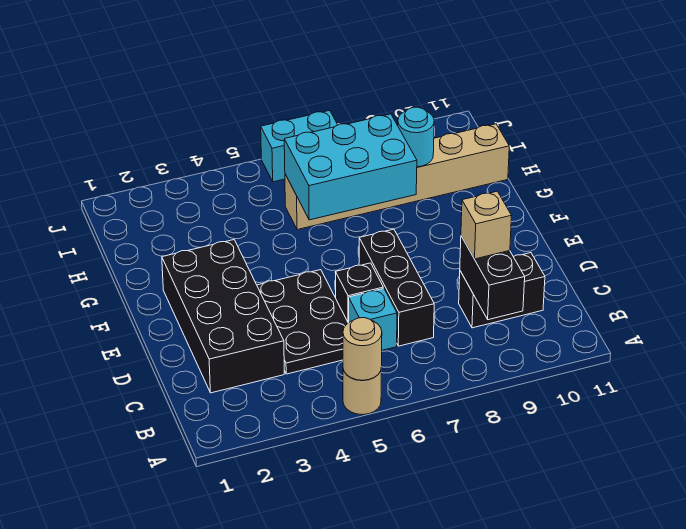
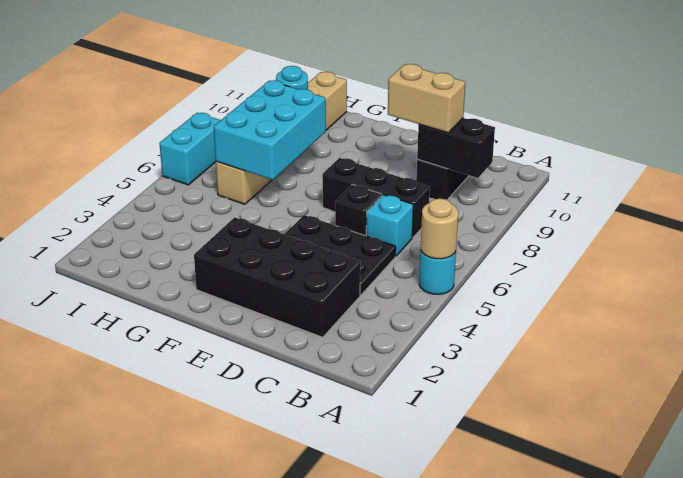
tan 1x1 round brick [343,370,381,415] -> cyan 1x1 round brick [419,250,456,294]
tan 1x1 brick [461,191,512,259] -> tan 1x2 brick [388,64,465,133]

